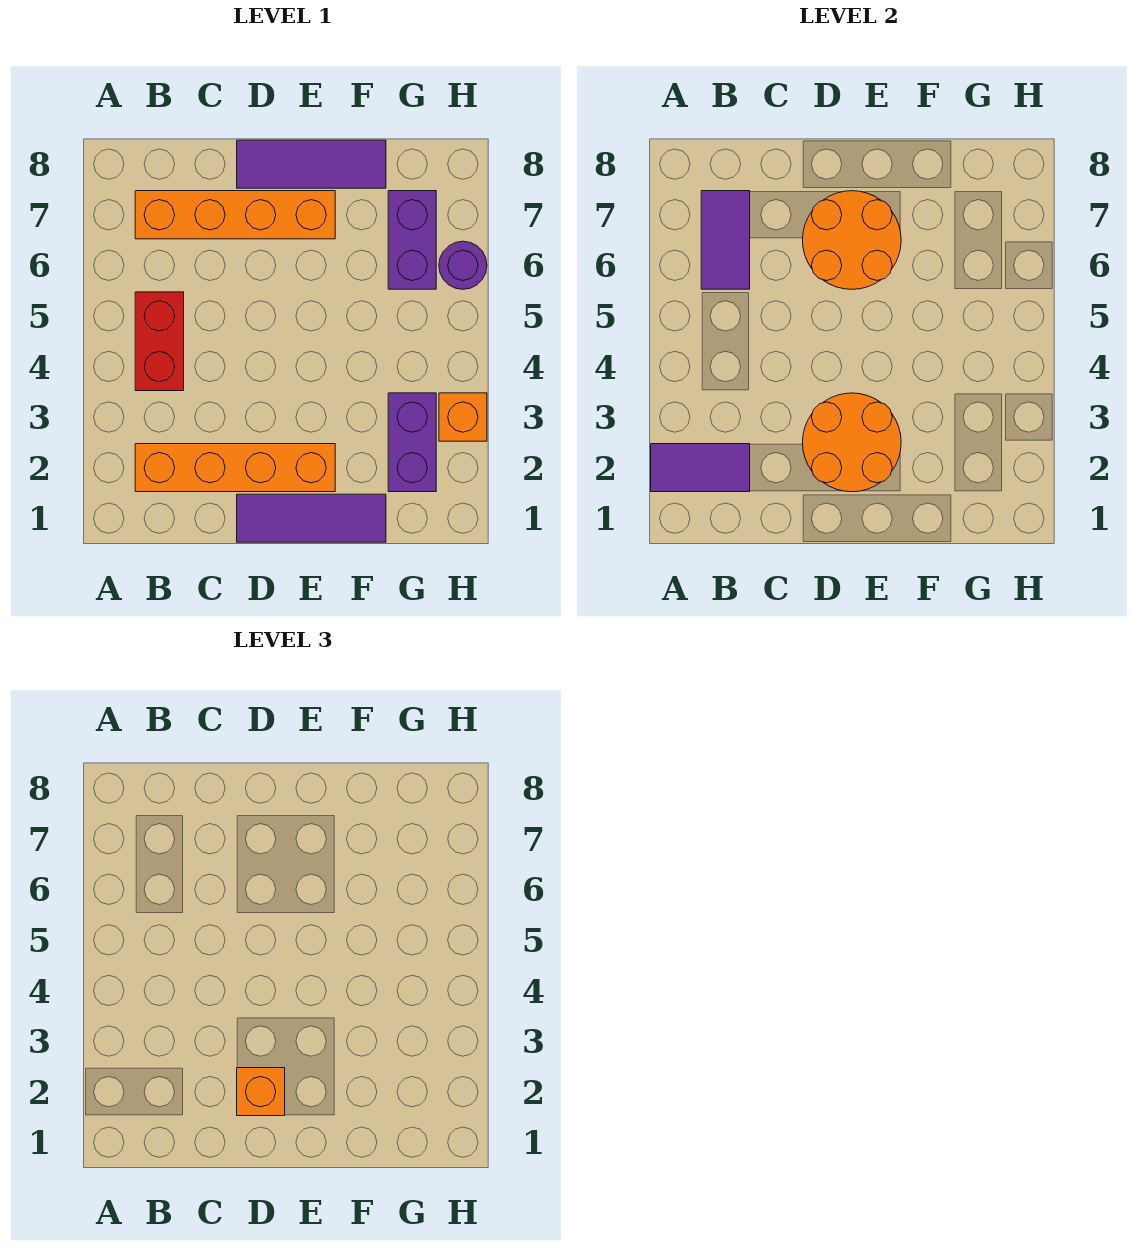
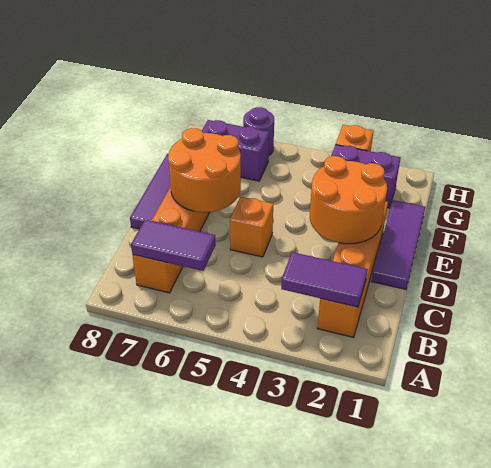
purple 1x2 tile [651,444,750,492] -> purple 1x2 tile turned to [281,252,368,307]
red 1x2 brick [135,292,184,391] -> none
orange 1x1 brick [237,1068,285,1116] -> orange 1x1 brick moved to [230,197,273,257]

